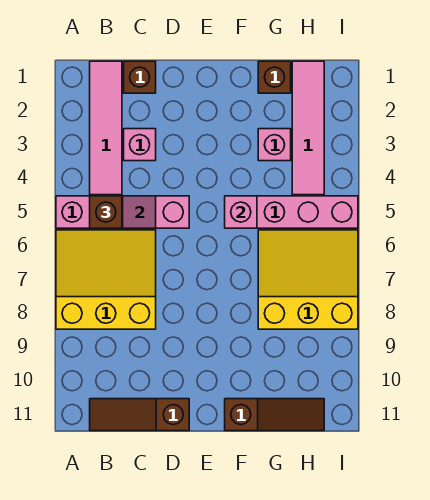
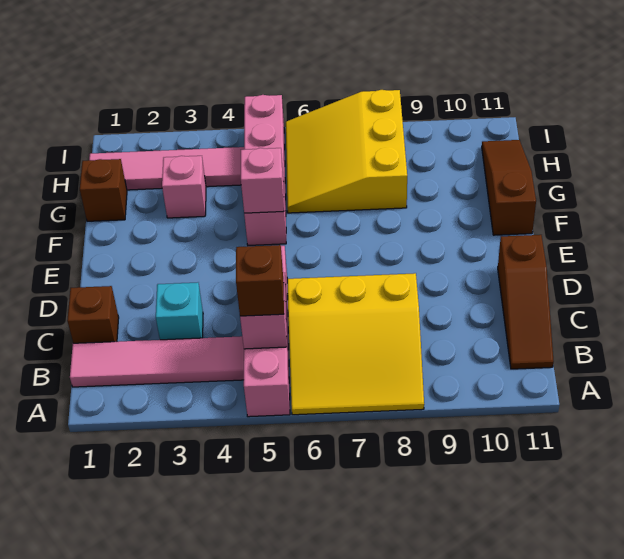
yellow 3x3 slope [56,230,156,329] -> yellow 3x3 slope turned to [288,273,424,415]
pink 1x1 brick [124,129,156,161] -> cyan 1x1 brick [156,283,203,340]

